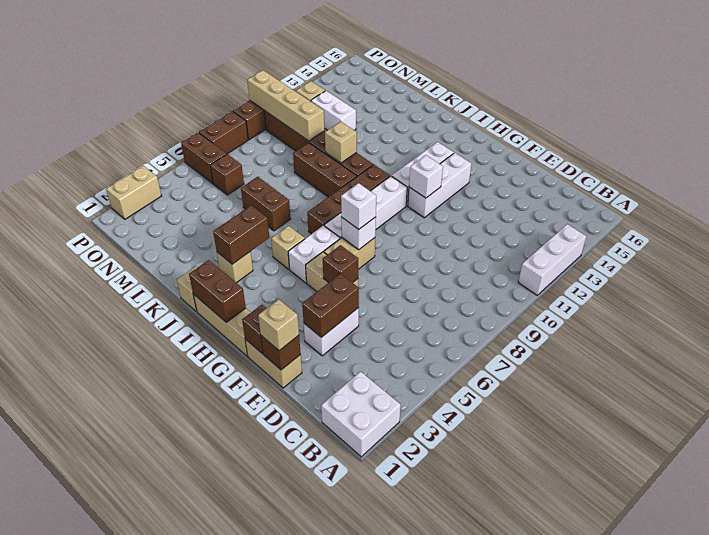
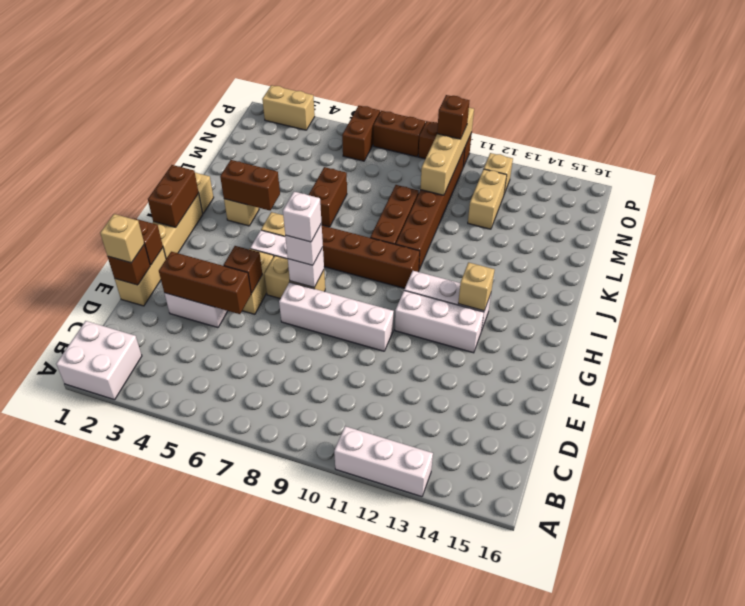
brown 1x2 brick [302,274,359,337] -> brown 1x3 brick [159,252,251,314]
white 1x1 brick [409,155,443,198] -> white 1x1 brick moved to [283,192,322,242]
white 1x4 brick [324,176,407,239] -> white 1x4 brick moved to [279,282,394,351]
tan 1x1 brick [325,122,357,163] -> tan 1x1 brick moved to [458,262,495,311]
white 1x2 brick [311,91,356,130] -> tan 1x2 brick [468,169,507,229]
brown 1x1 brick [210,154,244,195] -> brown 1x1 brick moved to [437,95,469,139]

